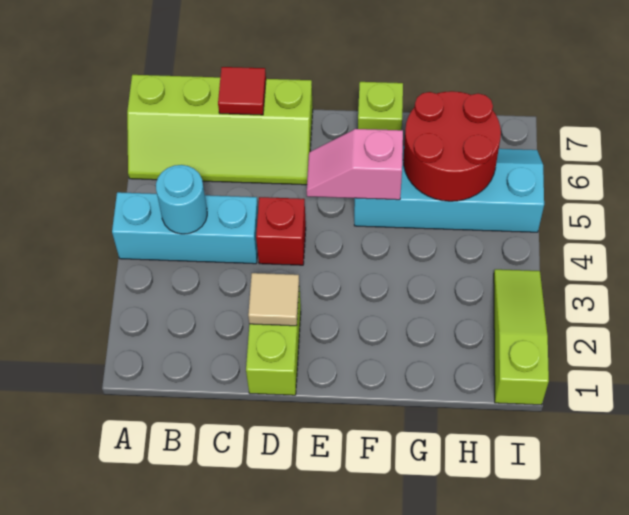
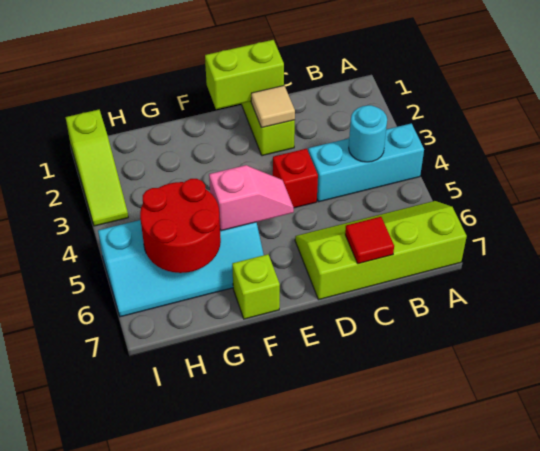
none -> lime 1x2 brick [205,40,284,109]

